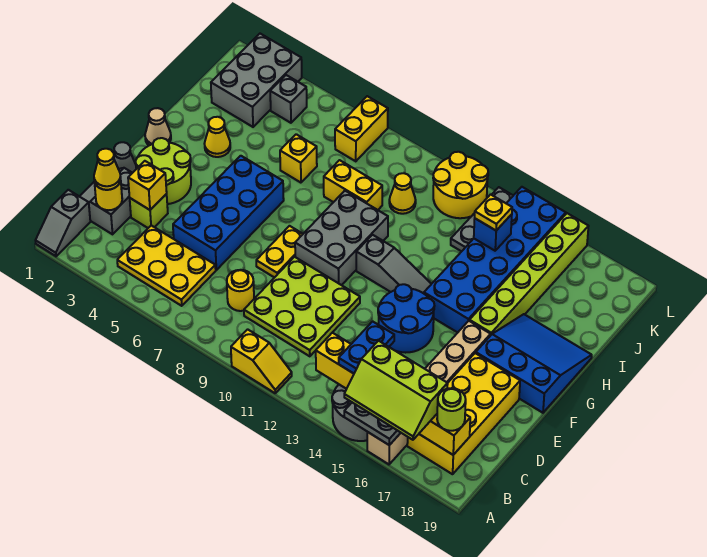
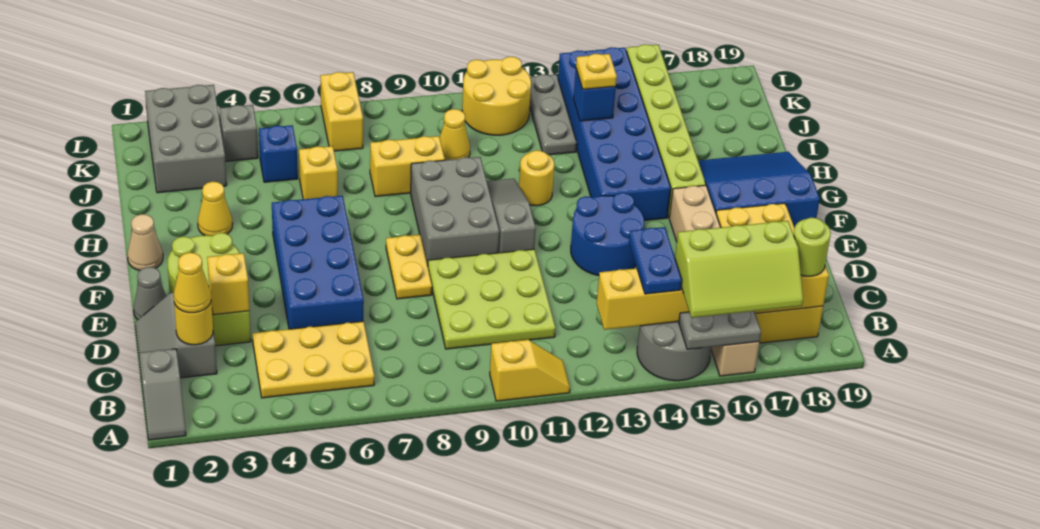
yellow 1x1 round brick [227,270,254,311] -> yellow 1x1 round brick moved to [519,150,554,206]
grey 1x3 slope [356,235,431,293] -> grey 1x3 slope turned to [487,179,536,253]
none -> blue 1x1 brick [259,125,298,182]

